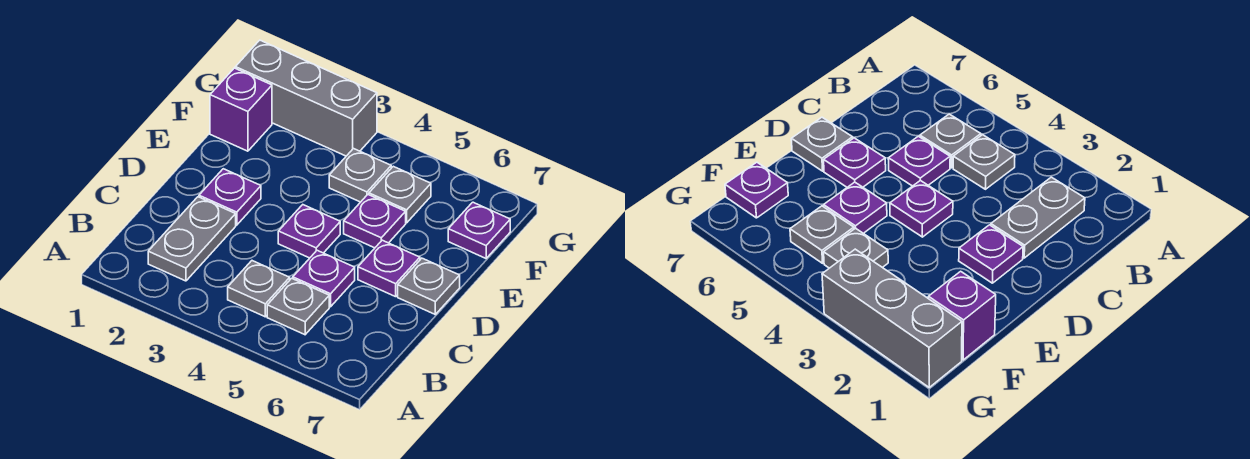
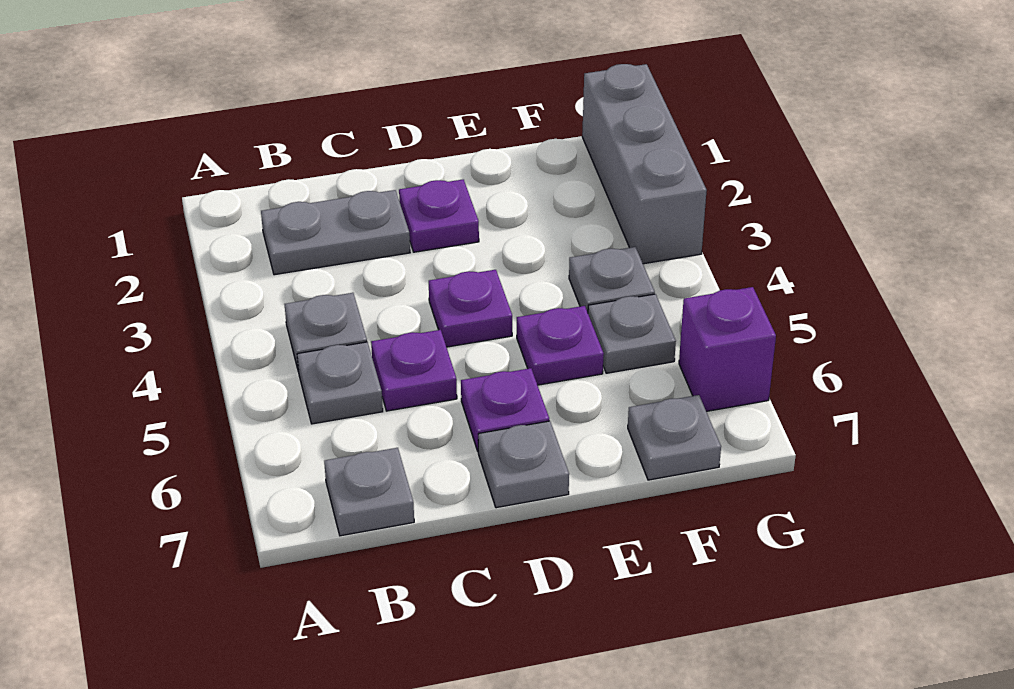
none -> grey 1x1 plate [324,448,414,536]
purple 1x1 brick [210,68,272,151] -> purple 1x1 brick moved to [679,287,776,411]
purple 1x1 plate [448,202,510,258] -> grey 1x1 plate [628,395,721,480]

